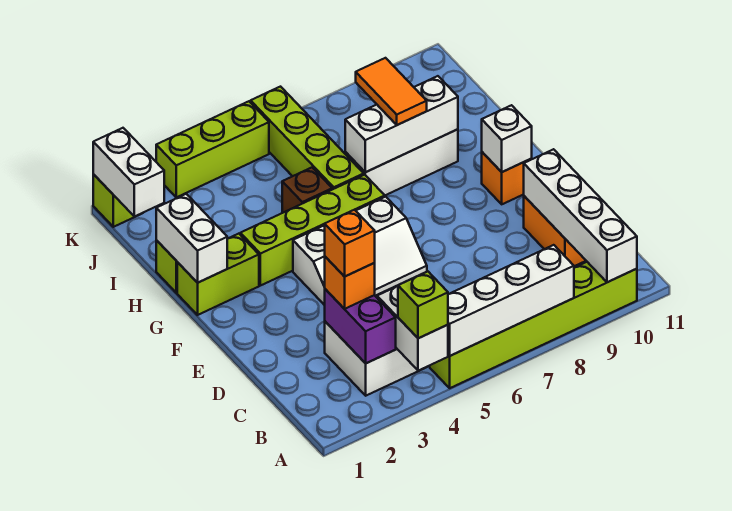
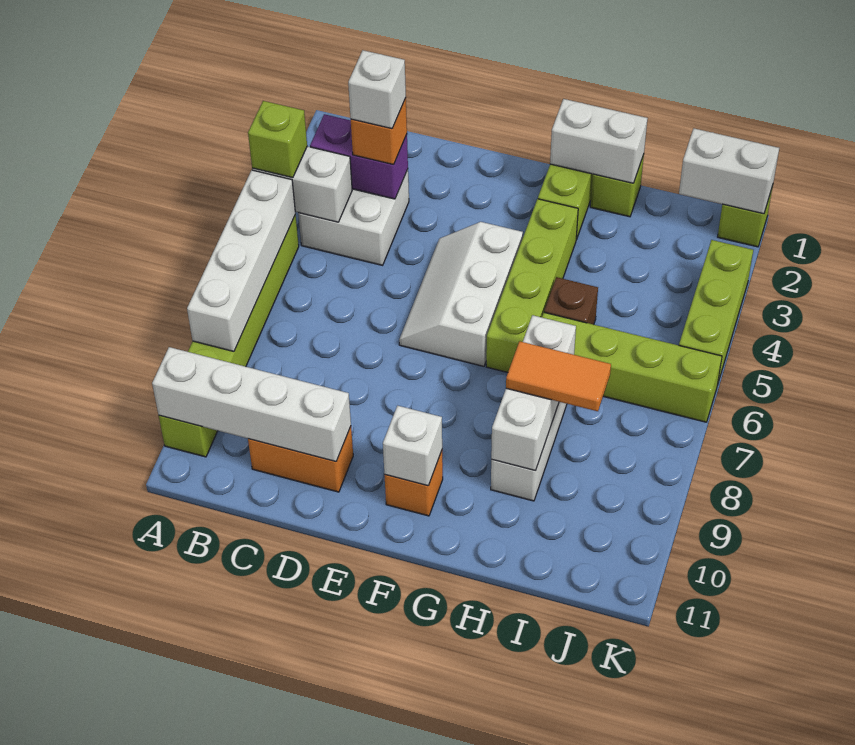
orange 1x1 brick [325,210,375,277] -> white 1x1 brick [348,50,406,129]

